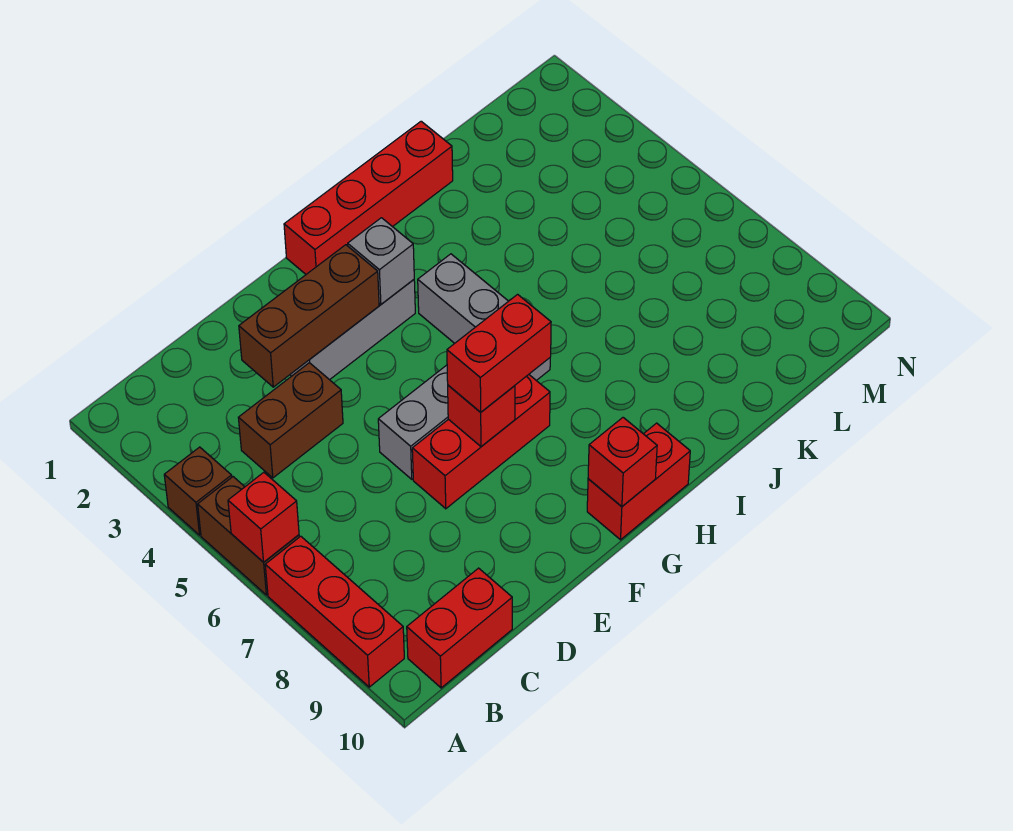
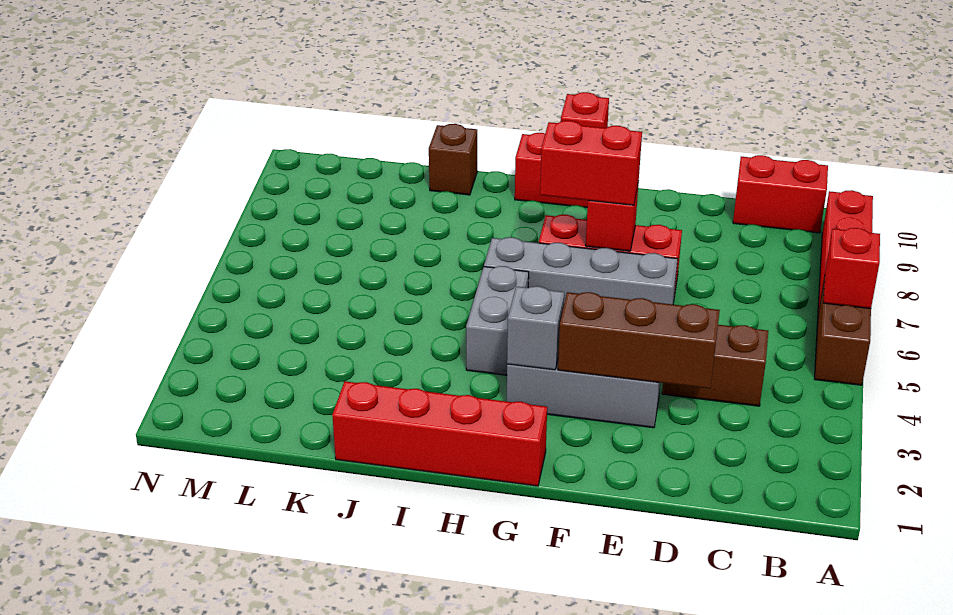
brown 1x1 brick [164,447,232,535] -> brown 1x1 brick moved to [429,124,477,195]

